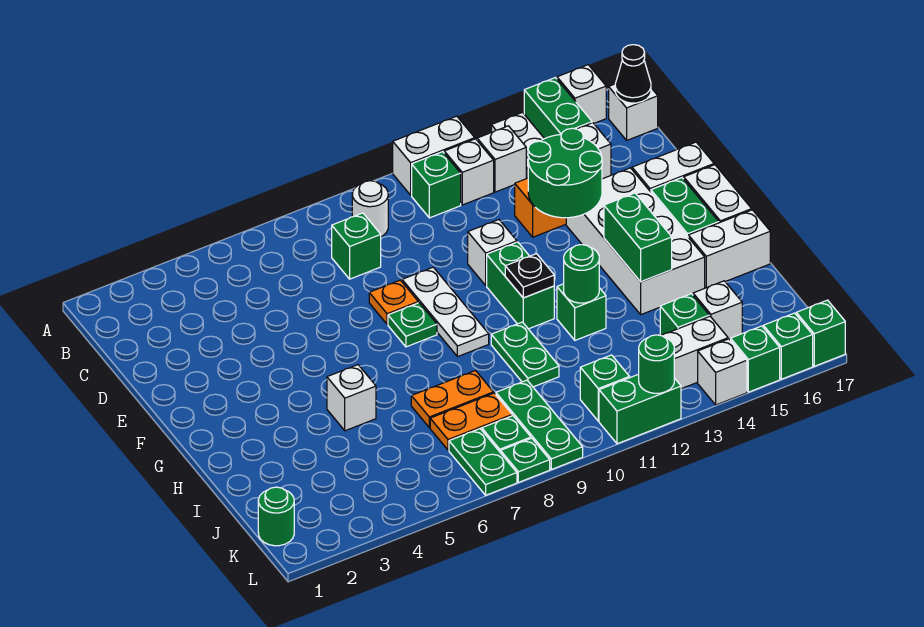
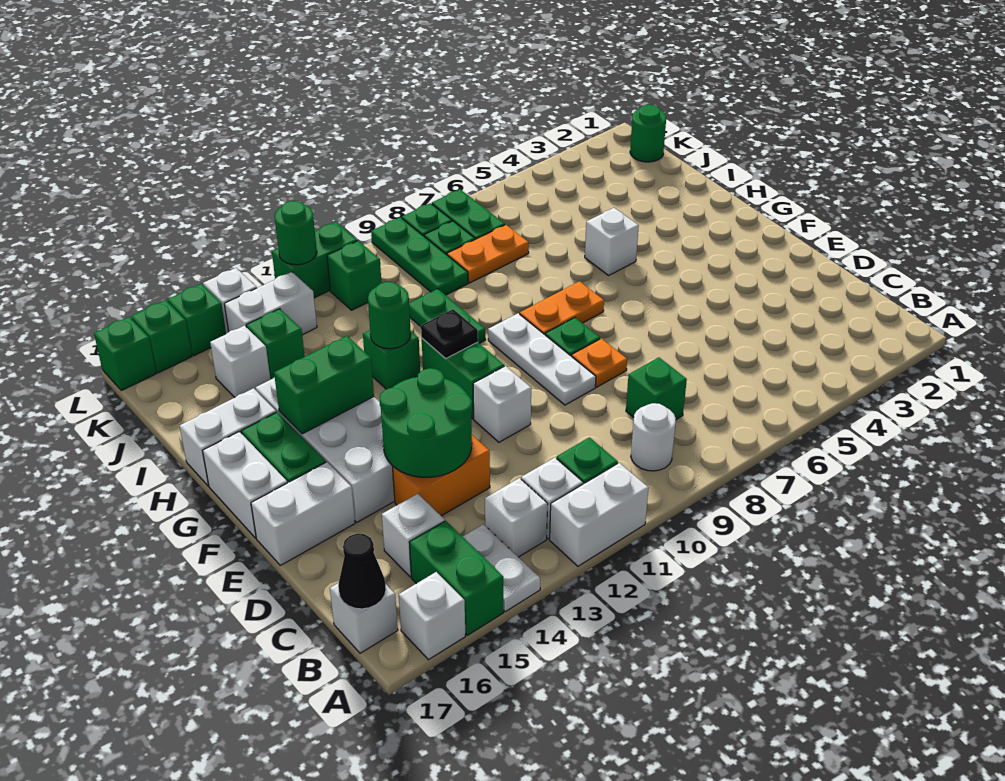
green 1x2 brick [604,193,672,282] -> green 1x2 brick turned to [274,336,374,434]
orange 1x2 plate [411,371,493,428] -> orange 1x2 plate moved to [520,281,604,335]

